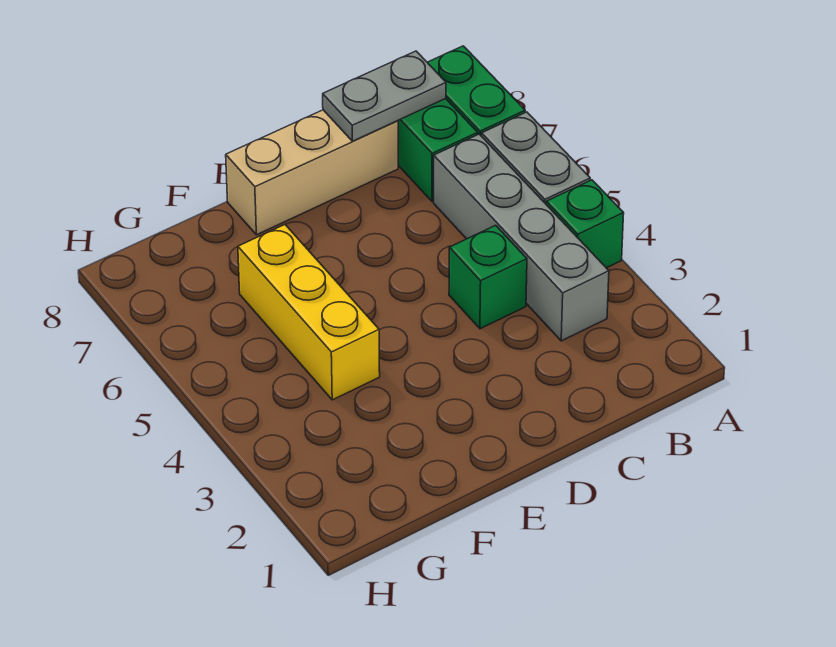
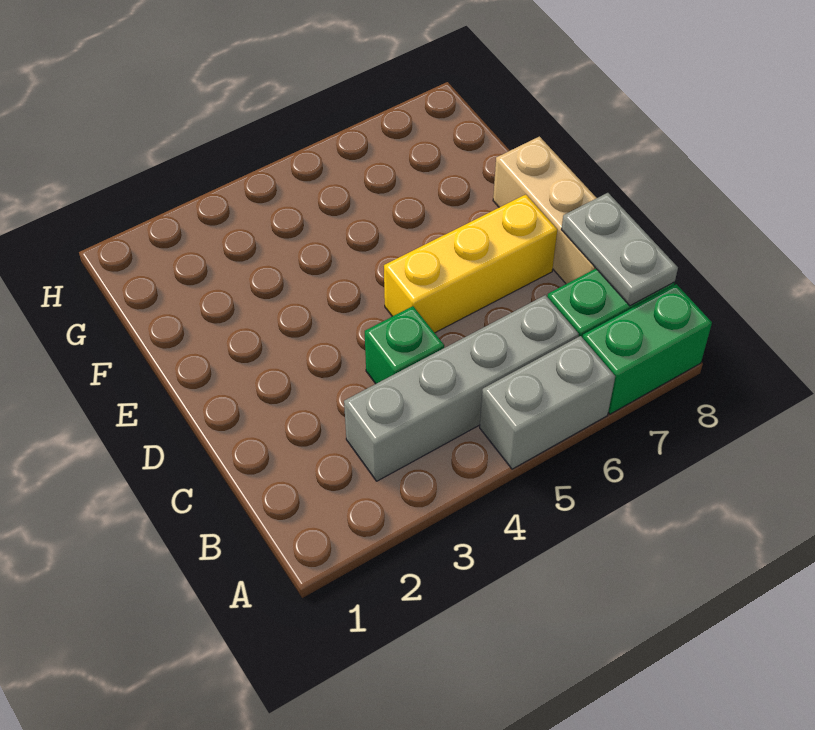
green 1x1 brick [546,180,624,268] -> none
yellow 1x3 brick [238,225,380,400] -> yellow 1x3 brick moved to [384,195,557,333]

